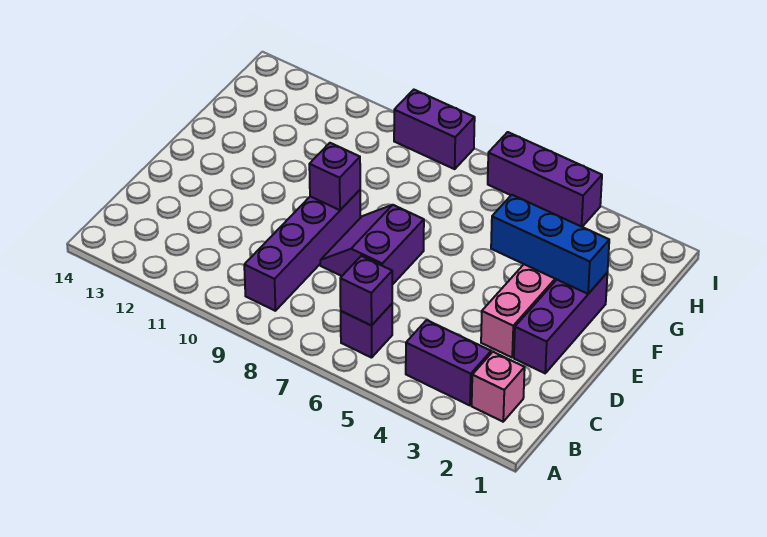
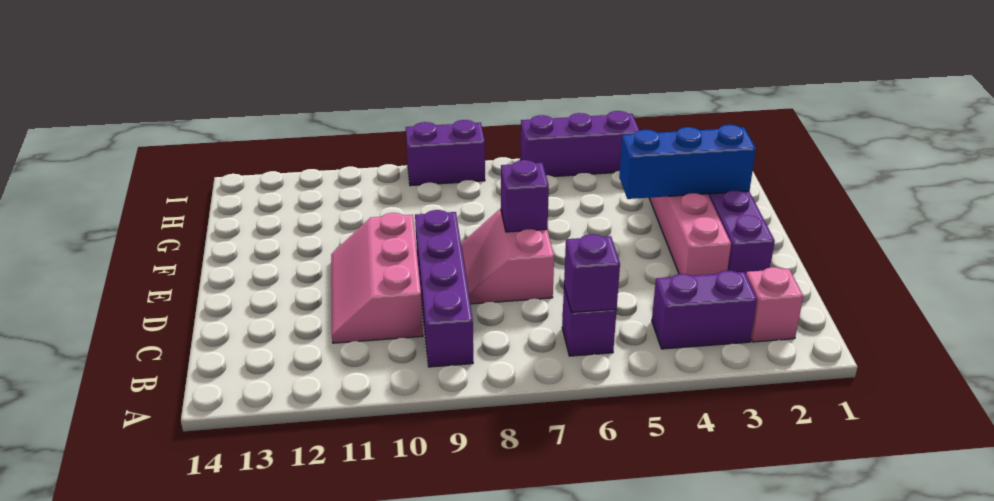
none -> pink 2x3 slope [331,213,423,343]
purple 2x2 slope [320,205,424,285] -> pink 2x2 slope [461,209,554,304]
purple 1x1 brick [309,143,360,210] -> purple 1x1 brick moved to [501,160,549,232]

